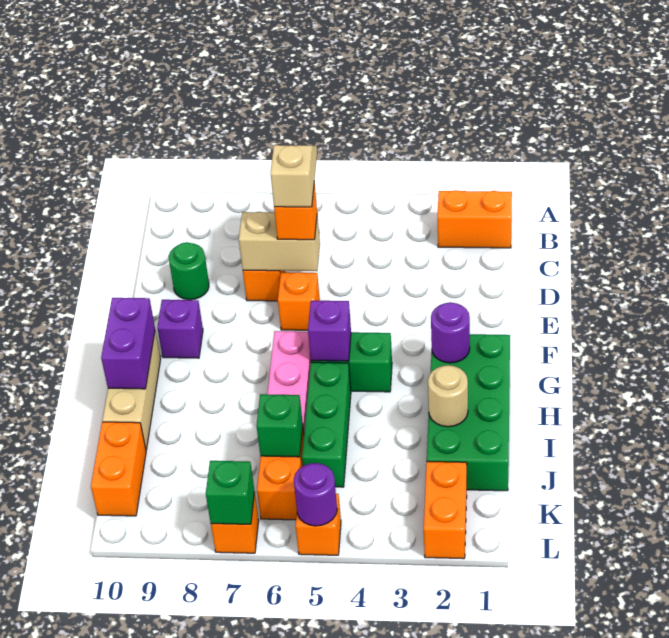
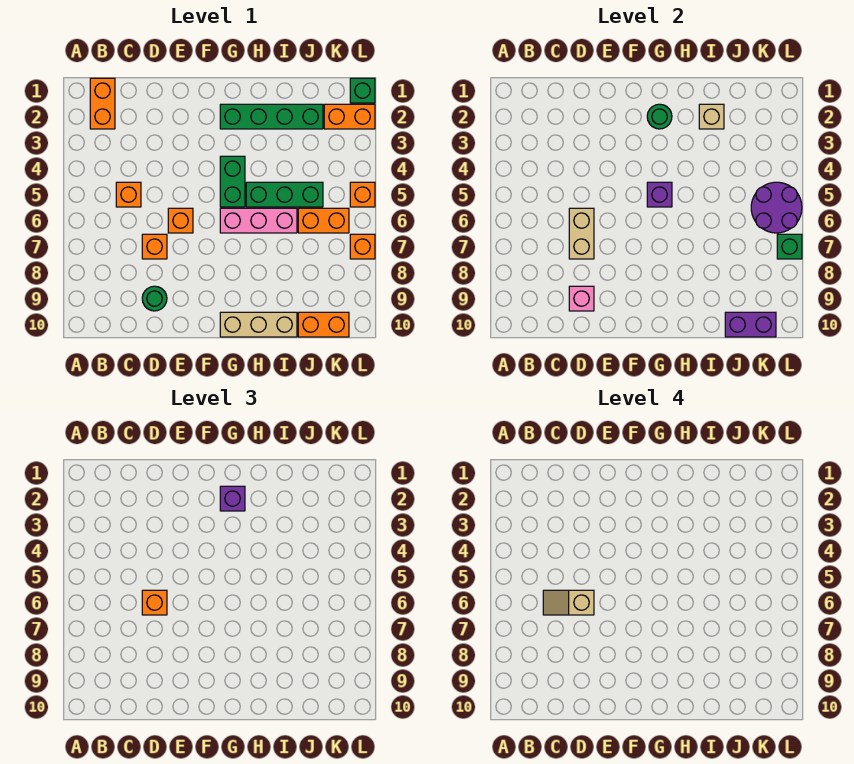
none -> orange 1x1 brick [116,182,141,207]
none -> pink 1x1 brick [569,286,594,311]
purple 1x1 brick [157,300,203,358] -> purple 1x1 brick moved to [220,486,245,511]
green 2x4 brick [427,334,510,491] -> green 1x4 brick [220,104,323,129]
purple 1x1 round brick [431,302,470,363] -> green 1x1 round brick [647,104,672,129]
purple 1x2 brick [101,298,155,389] -> purple 1x2 brick moved to [725,312,776,337]
tan 1x1 round brick [428,365,468,427] -> tan 1x1 brick [699,104,724,129]
green 1x1 brick [257,394,303,457] -> green 1x1 brick moved to [350,78,375,103]
purple 1x1 round brick [294,463,337,526] -> purple 2x2 round brick [751,182,802,233]

